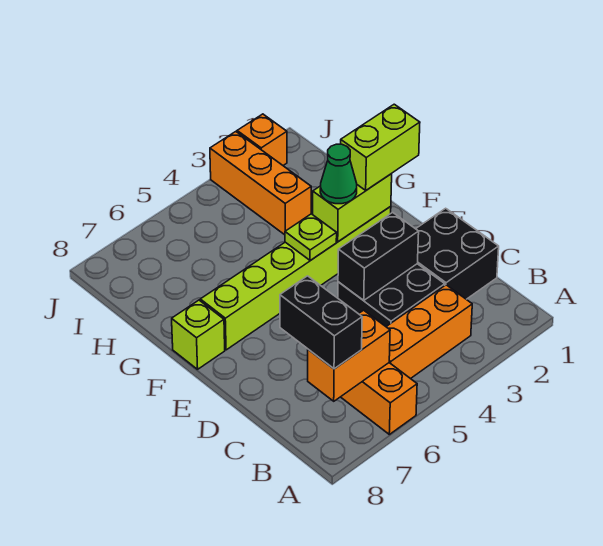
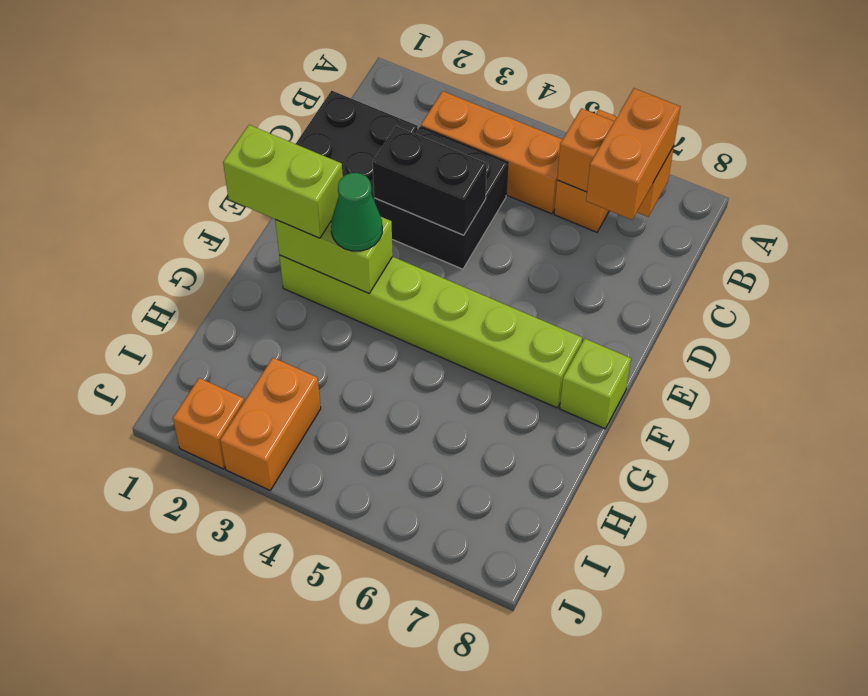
black 1x2 brick [280,276,362,369] -> orange 1x2 brick [586,88,680,220]
lime 1x1 plate [285,214,337,261] -> none
orange 1x3 brick [210,132,311,235] -> orange 1x2 brick [220,358,321,490]

